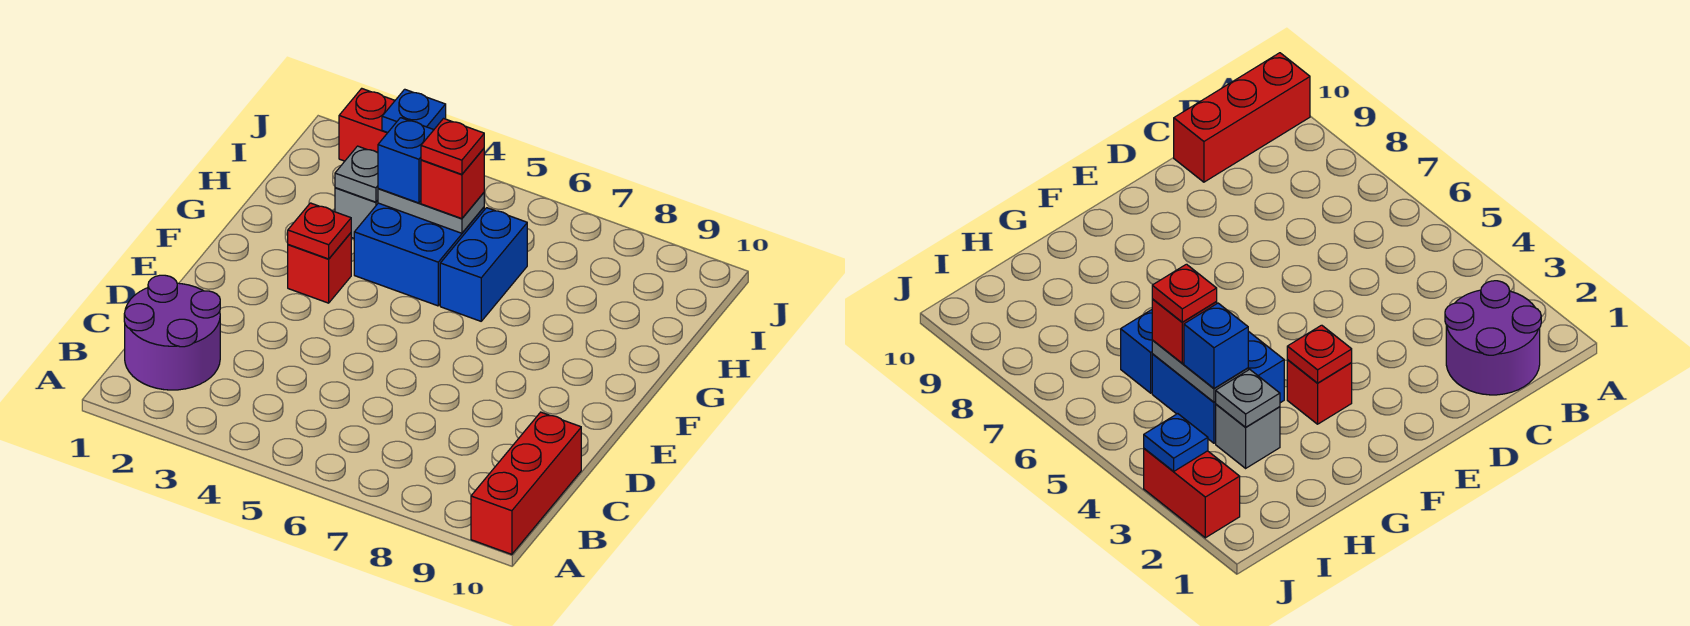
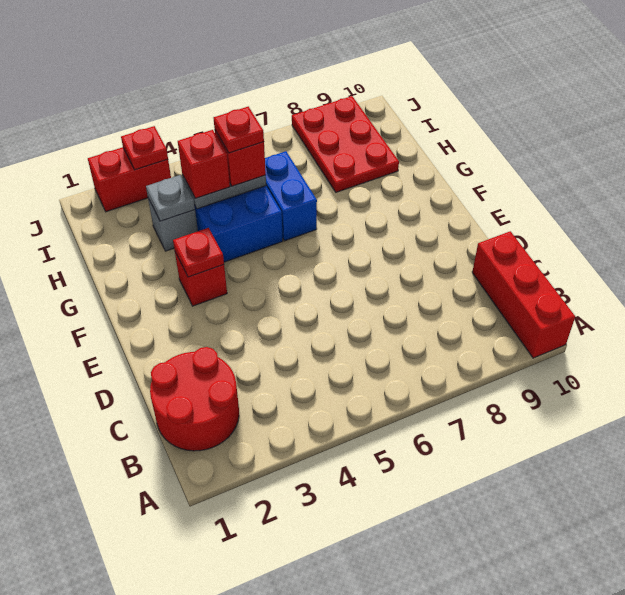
purple 2x2 round brick [124,275,220,390] -> red 2x2 round brick [150,347,239,451]
blue 1x1 brick [378,118,434,203] -> red 1x1 brick [178,130,230,198]
none -> red 2x3 plate [292,96,399,192]
blue 1x1 plate [382,89,446,133] -> red 1x1 plate [121,126,168,170]

